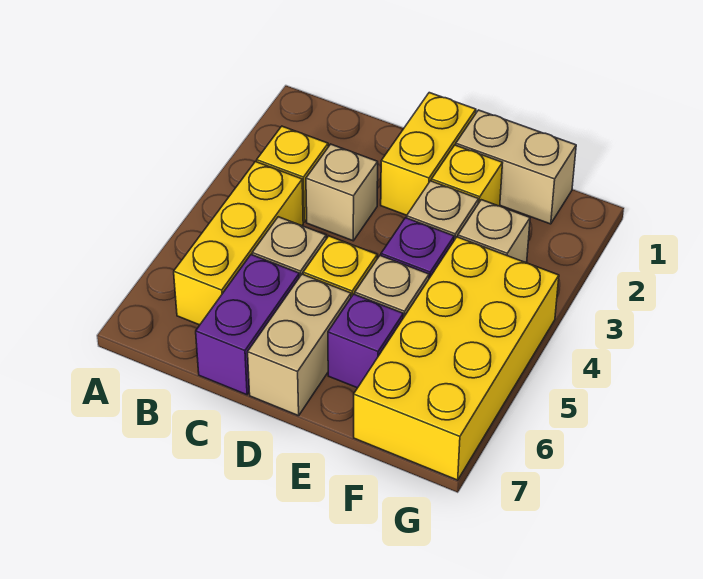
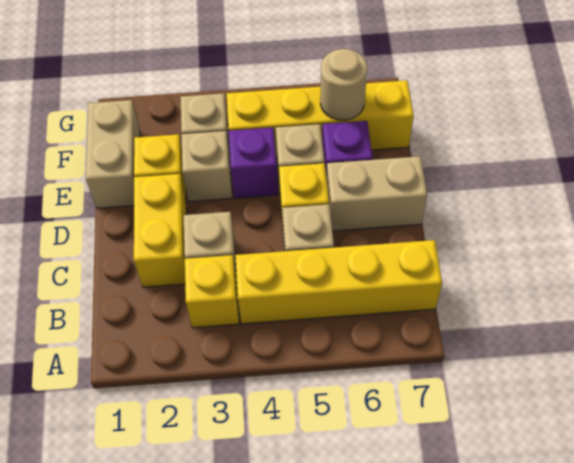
yellow 1x3 brick [174,162,303,325] -> yellow 1x4 brick [235,240,442,324]
purple 1x2 brick [196,255,299,395] -> none
yellow 1x2 brick [381,93,476,215] -> yellow 1x2 brick turned to [134,174,187,287]
yellow 2x4 brick [354,237,559,480] -> yellow 1x4 brick [227,80,414,157]
none -> tan 1x1 round brick [320,49,367,120]

